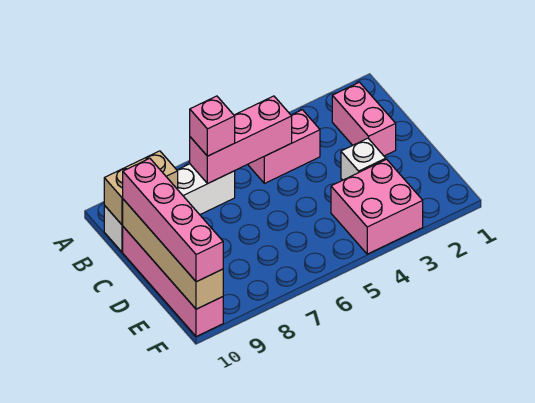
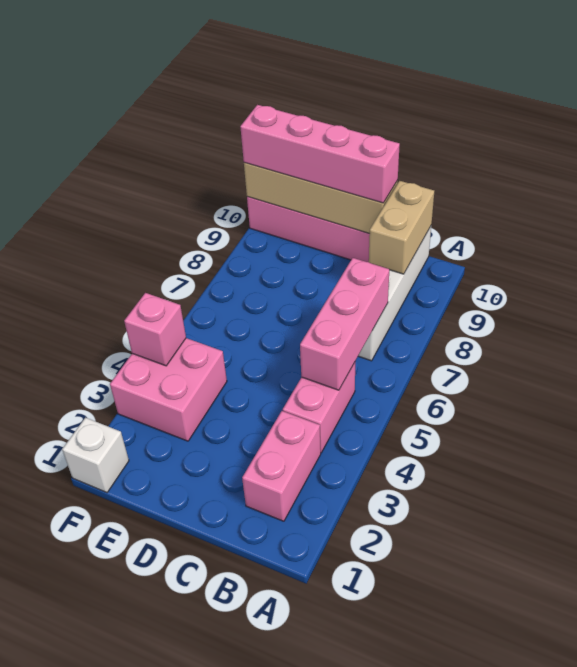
pink 1x2 brick [332,82,396,156] -> pink 1x2 brick turned to [242,411,321,521]
pink 1x1 brick [190,96,235,156] -> pink 1x1 brick moved to [124,293,186,366]
white 1x1 brick [341,138,386,180] -> white 1x1 brick moved to [62,418,129,492]

